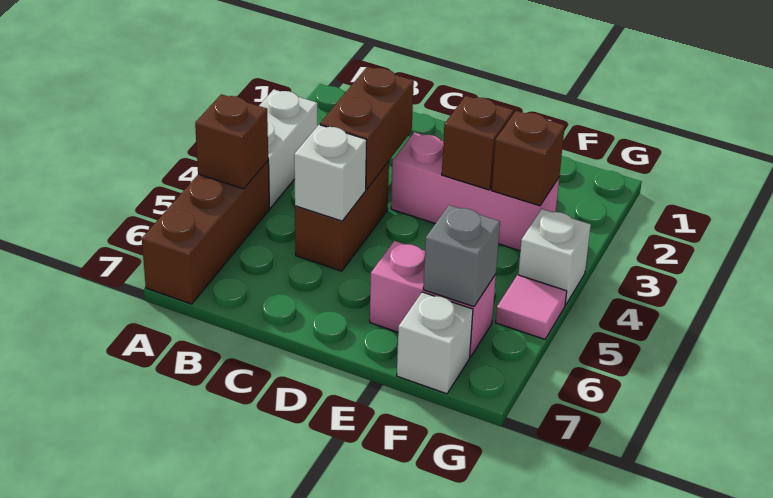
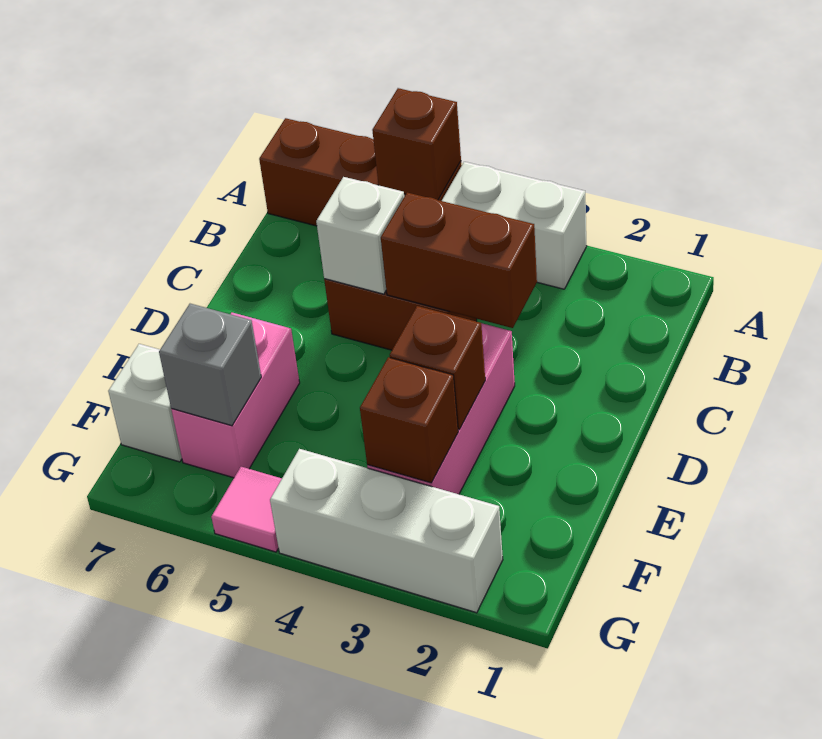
white 1x1 brick [518,209,591,305] -> white 1x3 brick [270,449,503,613]

